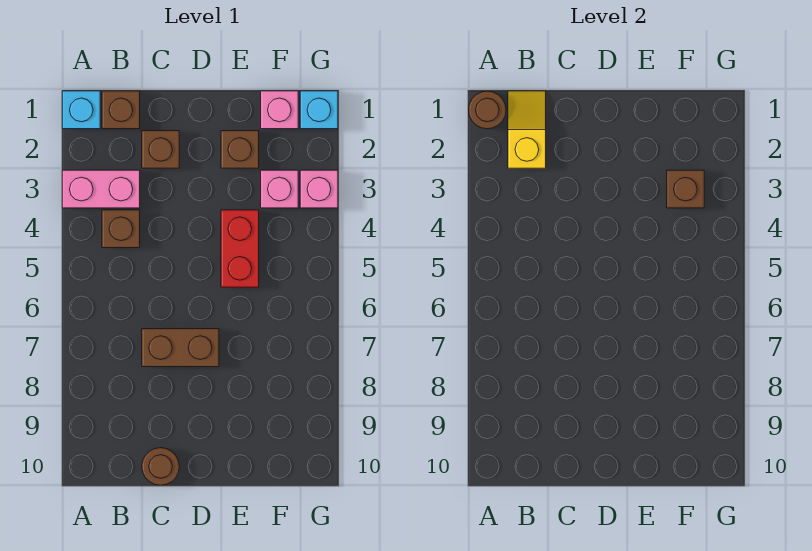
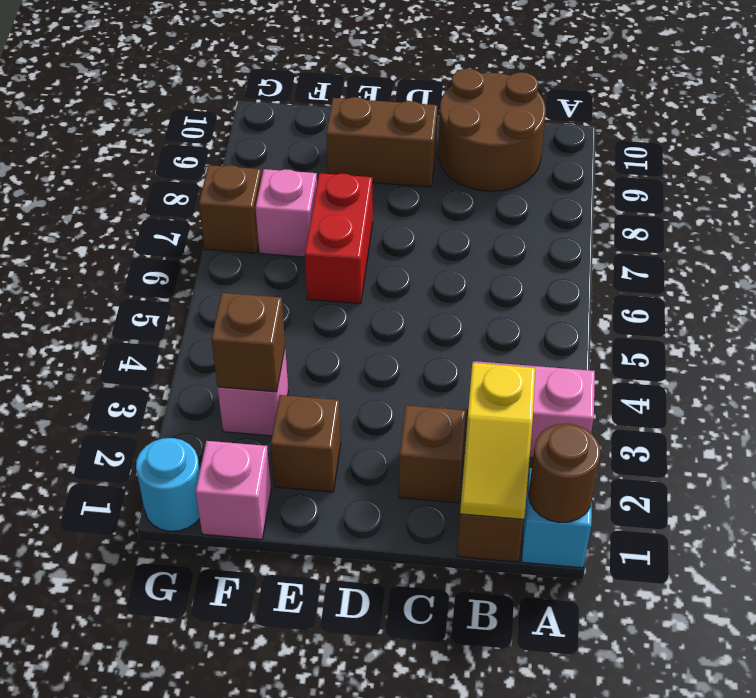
brown 1x1 brick [102,210,140,248] -> brown 1x1 brick moved to [199,165,262,253]
brown 1x2 brick [142,329,219,367] -> brown 1x2 brick moved to [326,97,437,187]
brown 1x1 round brick [142,448,179,485] -> brown 2x2 round brick [438,69,546,191]
red 1x2 brick [221,210,259,287] -> red 1x2 brick moved to [305,173,373,304]
cyan 1x1 brick [300,91,338,129] -> cyan 1x1 round brick [136,438,200,531]
pink 1x1 brick [300,170,338,208] -> pink 1x1 brick moved to [255,169,317,257]

